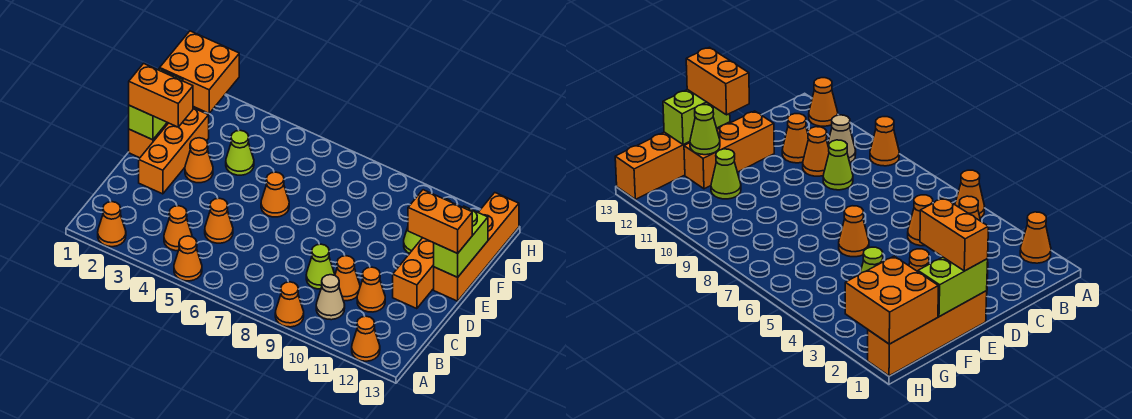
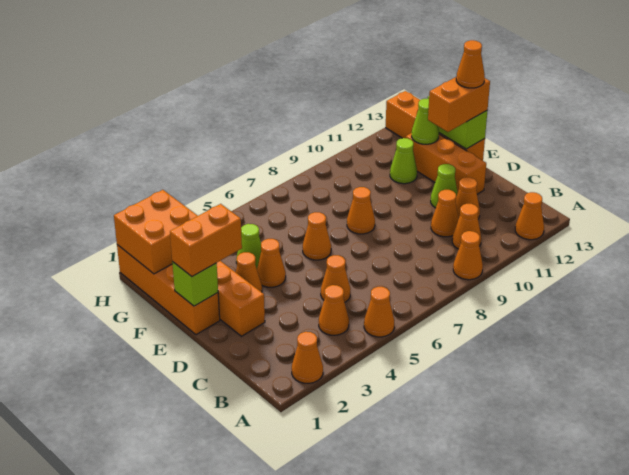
tan 1x1 cone [316,275,345,320] -> orange 1x1 cone [452,204,481,249]
lime 1x1 cone [306,244,335,289] -> lime 1x1 cone moved to [431,164,458,208]
lime 1x2 brick [129,69,183,140] -> lime 1x1 brick [172,262,218,306]
none -> orange 1x1 cone [257,239,286,287]
none -> orange 1x1 cone [347,187,375,234]
none -> orange 1x1 cone [456,40,485,88]

